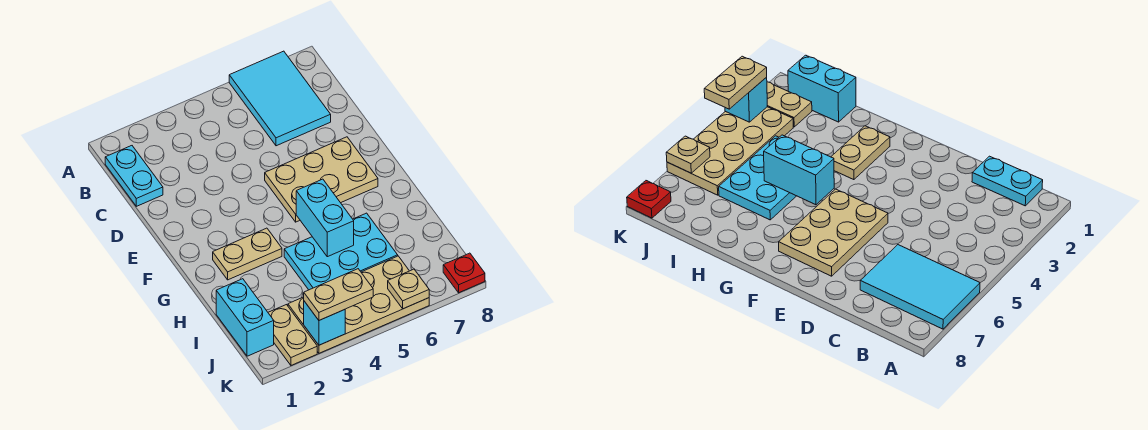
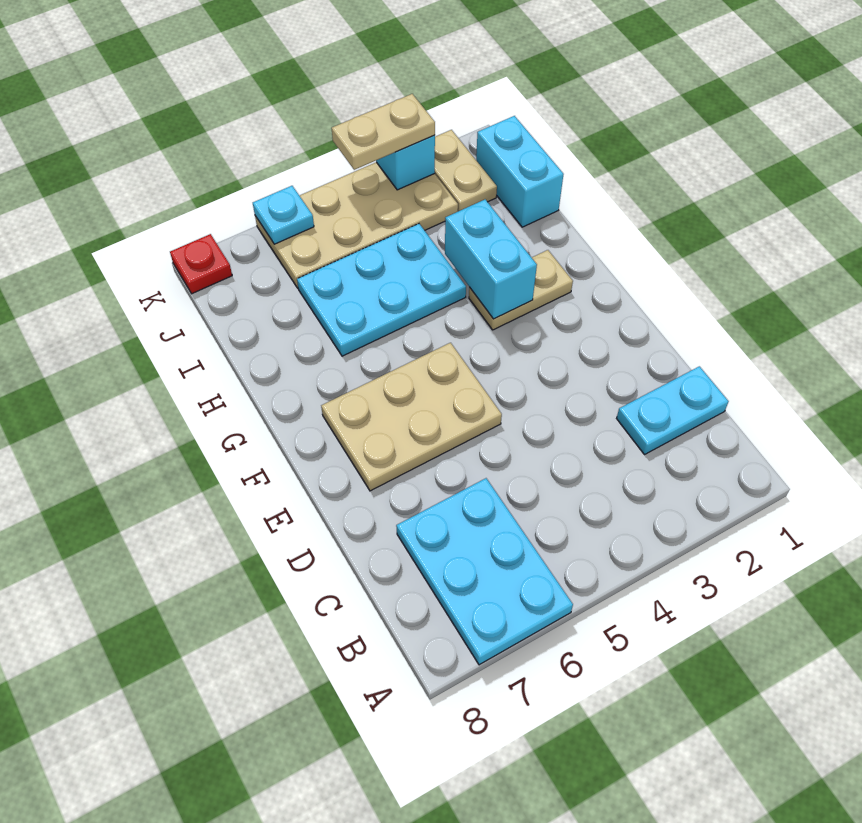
cyan 2x3 tile [229,51,331,146] -> cyan 2x3 plate [396,478,573,665]
cyan 1x2 plate [105,146,163,206] -> cyan 1x2 plate turned to [617,366,729,454]
cyan 1x2 brick [296,179,354,257] -> cyan 1x2 brick moved to [445,199,537,319]
tan 1x1 plate [388,269,429,309] -> cyan 1x1 plate [253,186,314,244]

